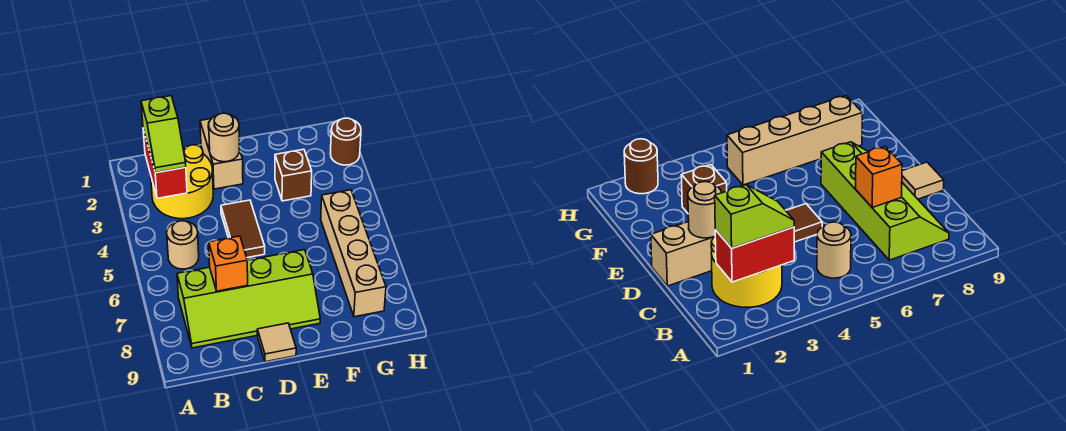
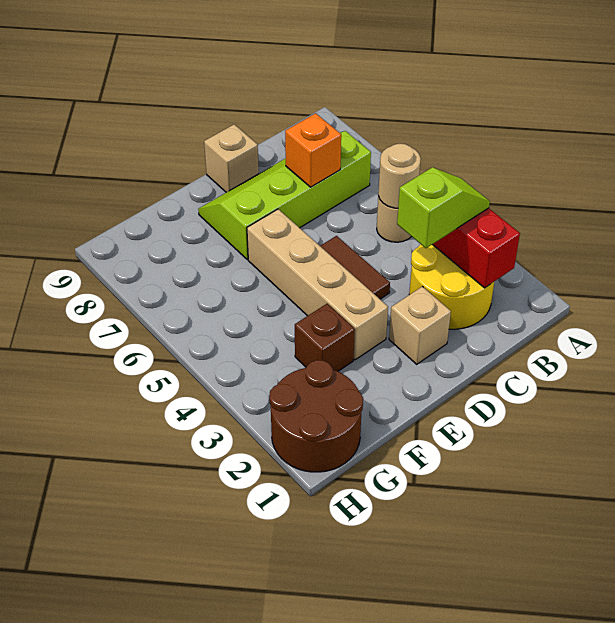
lime 1x2 slope [141,96,186,173] -> lime 1x2 slope turned to [397,167,490,248]
tan 1x2 brick [200,119,243,189] -> tan 1x1 brick [389,286,451,364]
tan 1x1 round brick [209,113,239,162] -> tan 1x1 round brick moved to [378,144,421,208]
tan 1x1 tile [257,323,296,362] -> tan 1x1 brick [204,124,259,192]
tan 1x4 brick [321,190,386,317] -> tan 1x4 brick moved to [247,209,388,360]
brown 1x1 round brick [331,118,361,165] -> brown 2x2 round brick [269,360,363,472]

